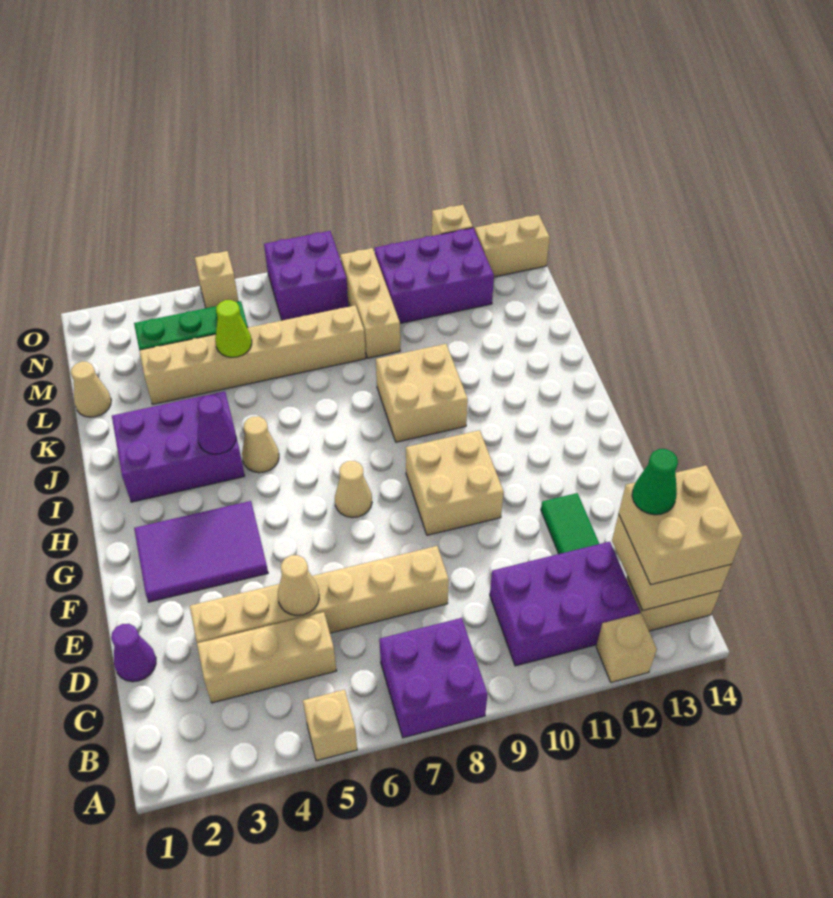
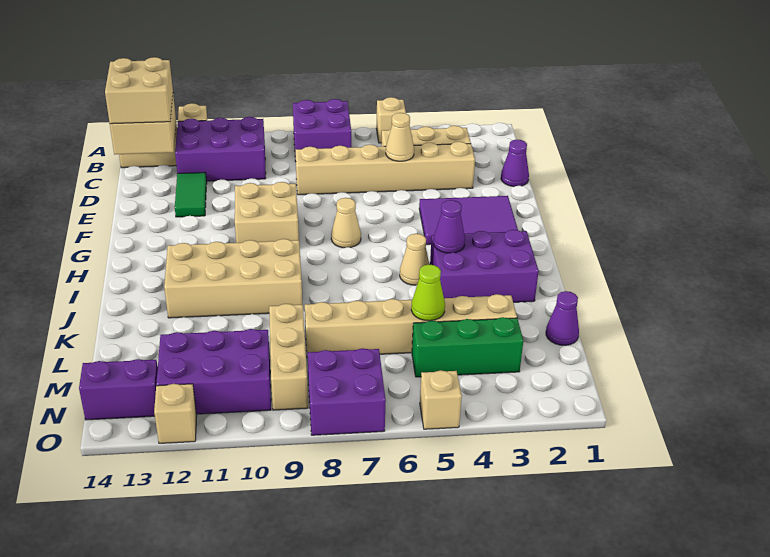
green 1x1 cone [632,449,678,515] -> none
tan 2x2 brick [376,344,468,442] -> tan 2x4 brick [164,239,302,318]
tan 1x1 cone [71,362,111,417] -> purple 1x1 cone [546,291,579,345]
tan 1x2 brick [475,215,550,277] -> purple 1x2 brick [79,359,158,420]

